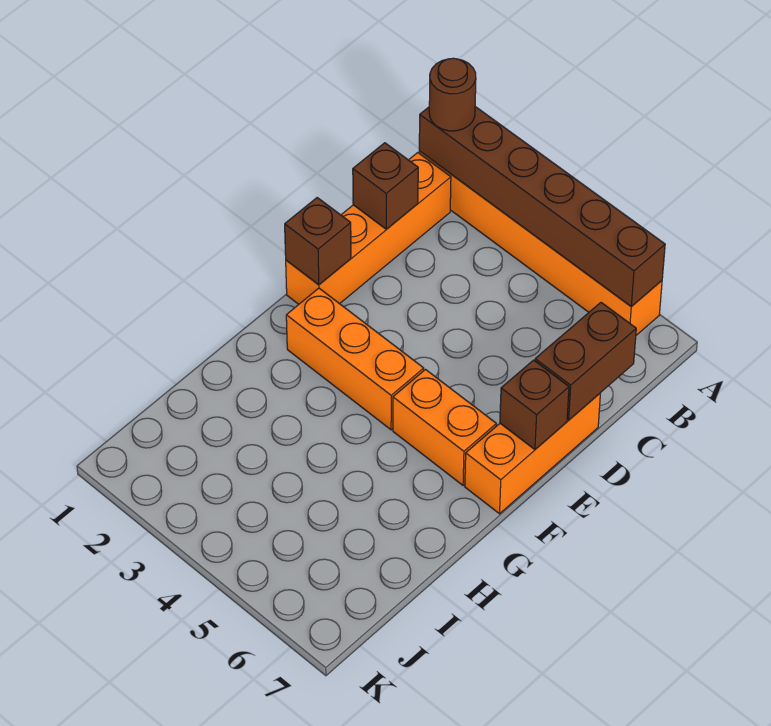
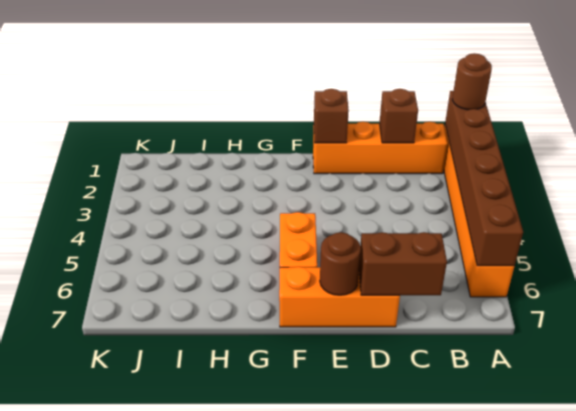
brown 1x1 brick [500,360,569,449] -> brown 1x1 round brick [320,232,361,295]
orange 1x3 brick [286,288,424,430] -> none

